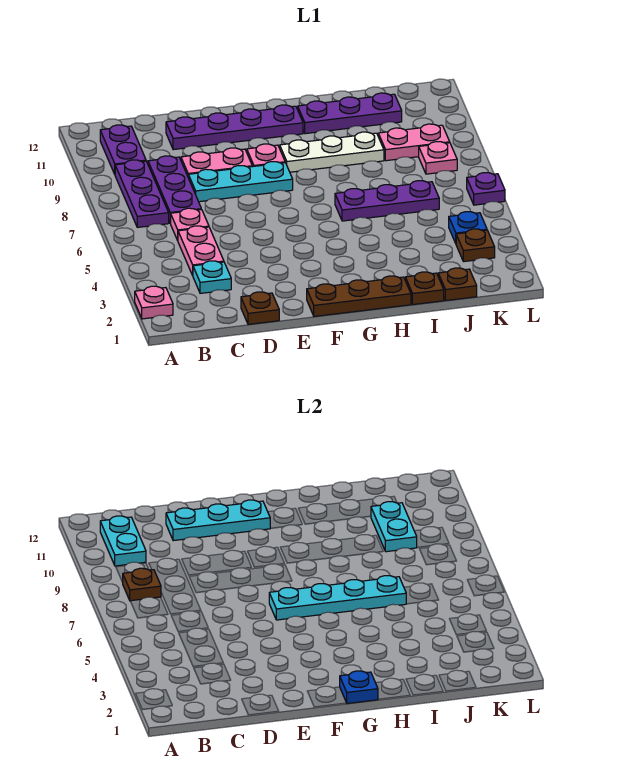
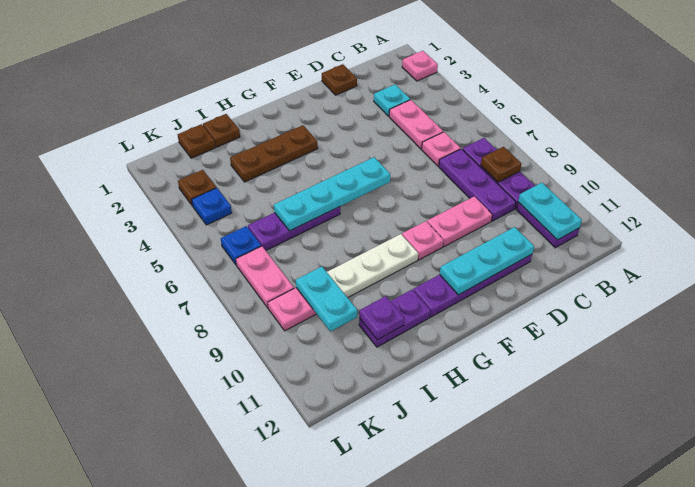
cyan 1x3 plate [188,162,293,202] -> none
brown 1x3 plate [307,276,411,316] -> brown 1x3 plate moved to [230,125,318,182]
blue 1x1 plate [340,671,378,703] -> blue 1x1 plate moved to [221,226,261,265]
purple 1x3 plate [298,93,402,134] -> purple 1x2 plate [359,290,431,347]
pink 1x1 plate [419,142,457,174] -> pink 1x2 plate [236,246,294,308]
purple 1x1 plate [467,173,505,205] -> purple 1x1 plate moved to [359,296,404,340]

